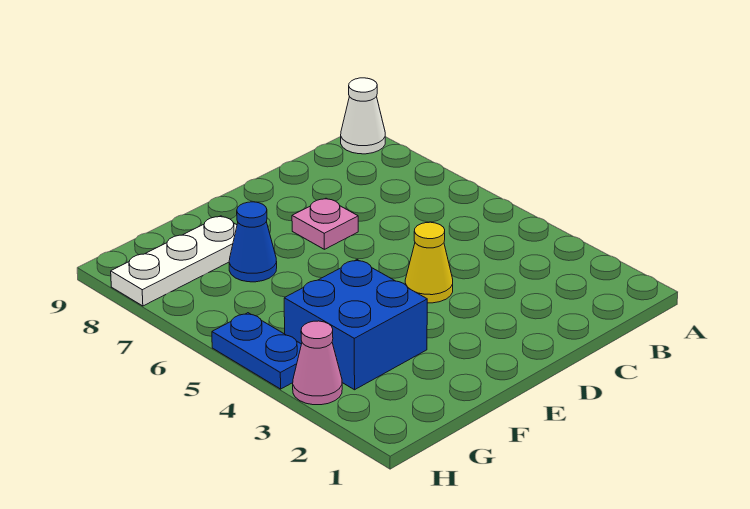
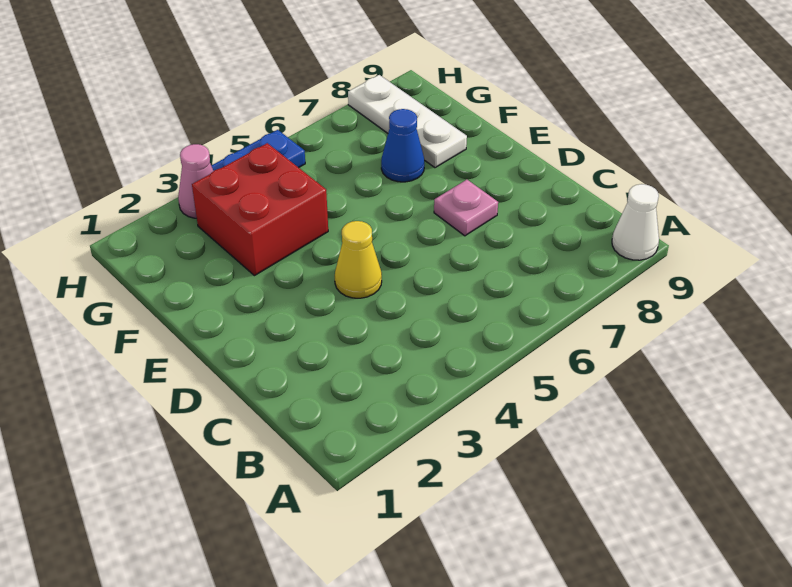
blue 2x2 brick [284,260,427,390] -> red 2x2 brick [192,143,328,276]

